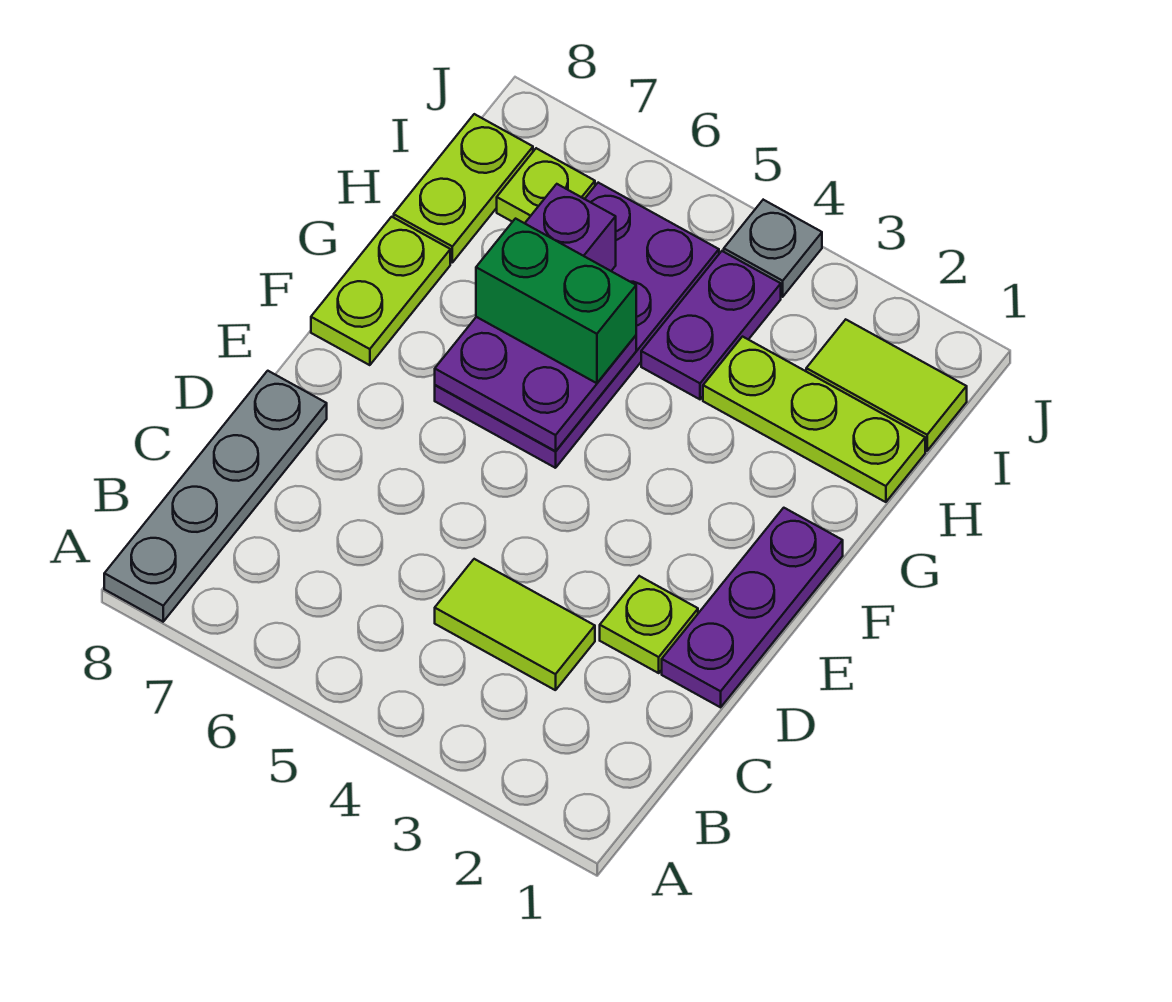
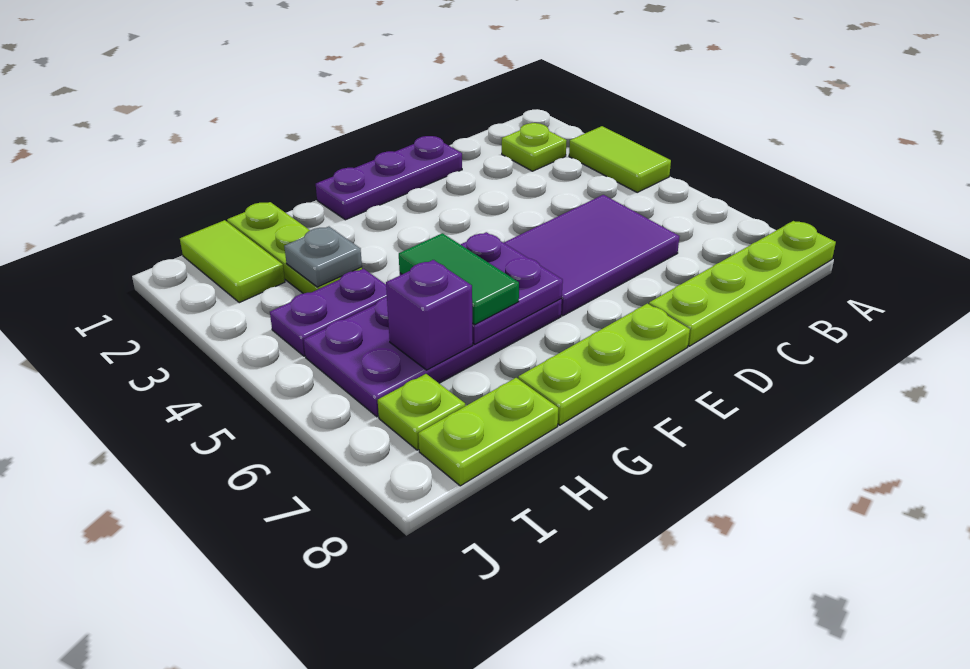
grey 1x4 plate [104,371,327,622] -> lime 1x4 plate [649,221,836,346]
lime 1x2 tile [435,559,595,690] -> lime 1x2 tile moved to [569,126,671,192]
none -> purple 2x3 tile [504,195,680,316]
lime 1x1 plate [600,576,698,673] -> lime 1x1 plate moved to [502,123,567,171]
lime 1x2 plate [311,217,450,365] -> lime 1x3 plate [518,303,690,425]
green 1x2 brick [476,219,636,383] -> green 1x2 tile [399,233,519,324]
grey 1x1 plate [724,200,822,297] -> grey 1x1 plate moved to [284,227,362,287]

